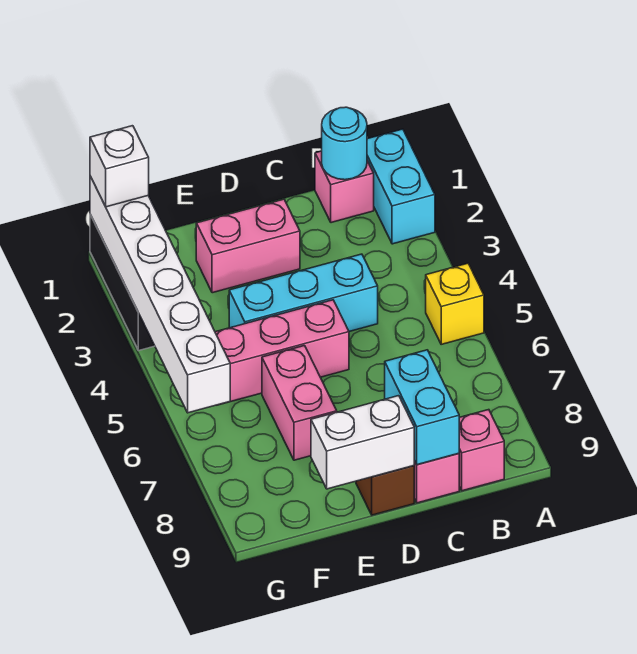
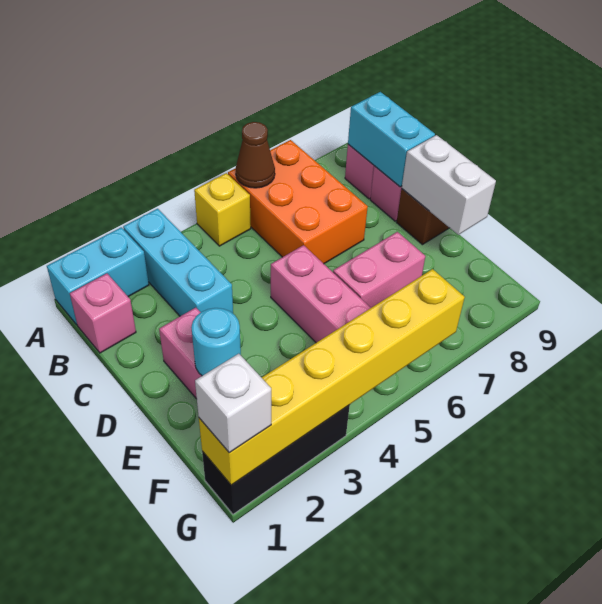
none -> orange 2x3 brick [228,140,368,264]
none -> brown 1x1 cone [236,122,275,188]
cyan 1x1 round brick [322,107,367,180] -> cyan 1x1 round brick moved to [191,308,241,376]
cyan 1x3 brick [229,254,378,332] -> cyan 1x3 brick moved to [123,209,233,316]
cyan 1x2 brick [385,350,459,465] -> cyan 1x2 brick turned to [348,92,435,187]
white 1x6 brick [90,176,230,413] -> yellow 1x6 brick [199,269,465,485]

